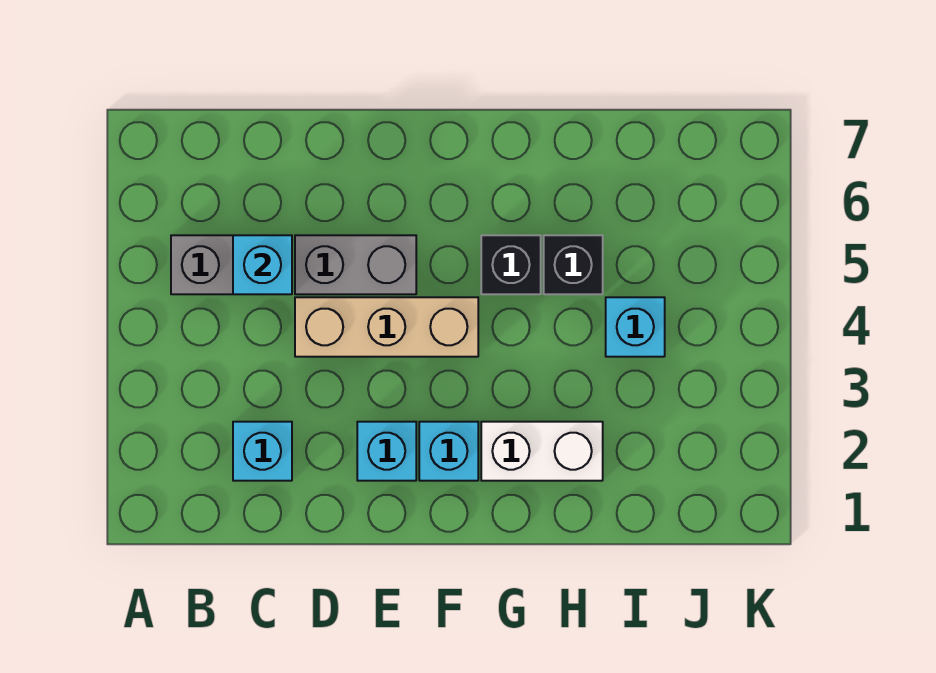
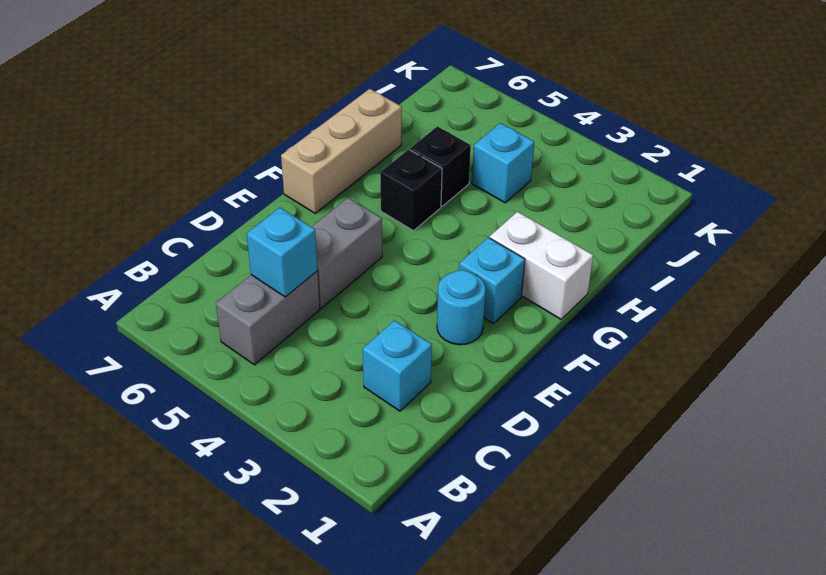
tan 1x3 brick [295,297,478,357] -> tan 1x3 brick moved to [281,89,402,213]
cyan 1x1 brick [357,422,416,481] -> cyan 1x1 round brick [437,270,485,345]
white 1x2 brick [481,422,603,481] -> white 1x2 brick turned to [490,212,593,319]

